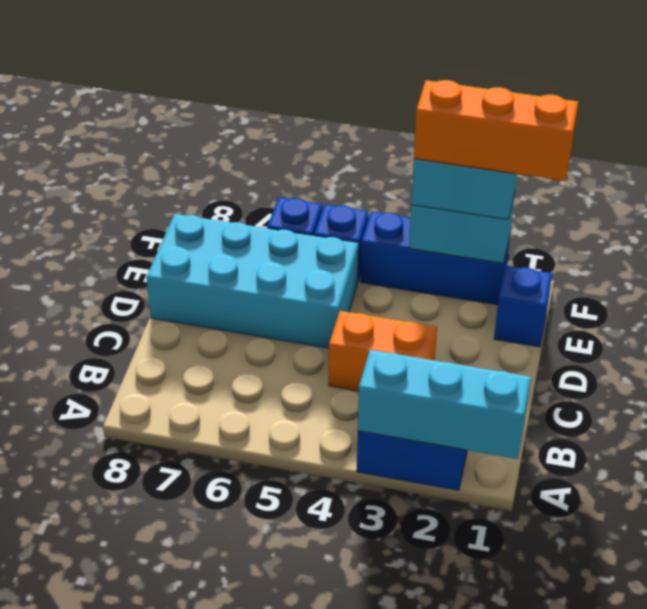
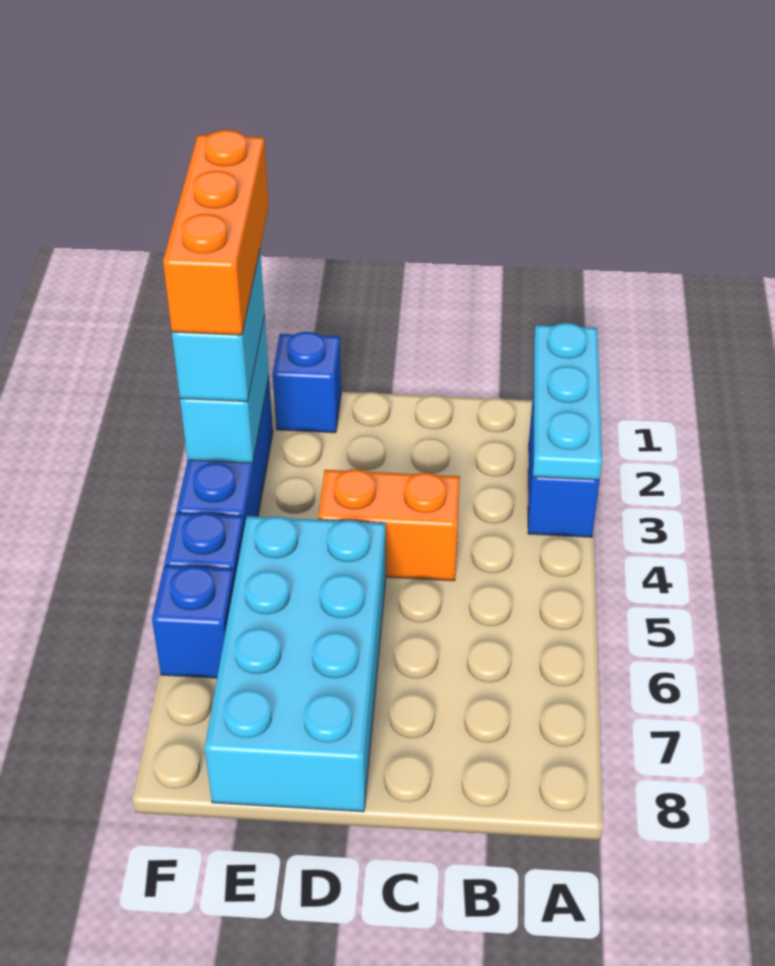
cyan 1x3 brick [358,350,531,459] -> cyan 1x3 plate [533,323,602,480]
orange 1x2 brick [329,311,437,391] -> orange 1x2 brick turned to [318,469,460,581]

